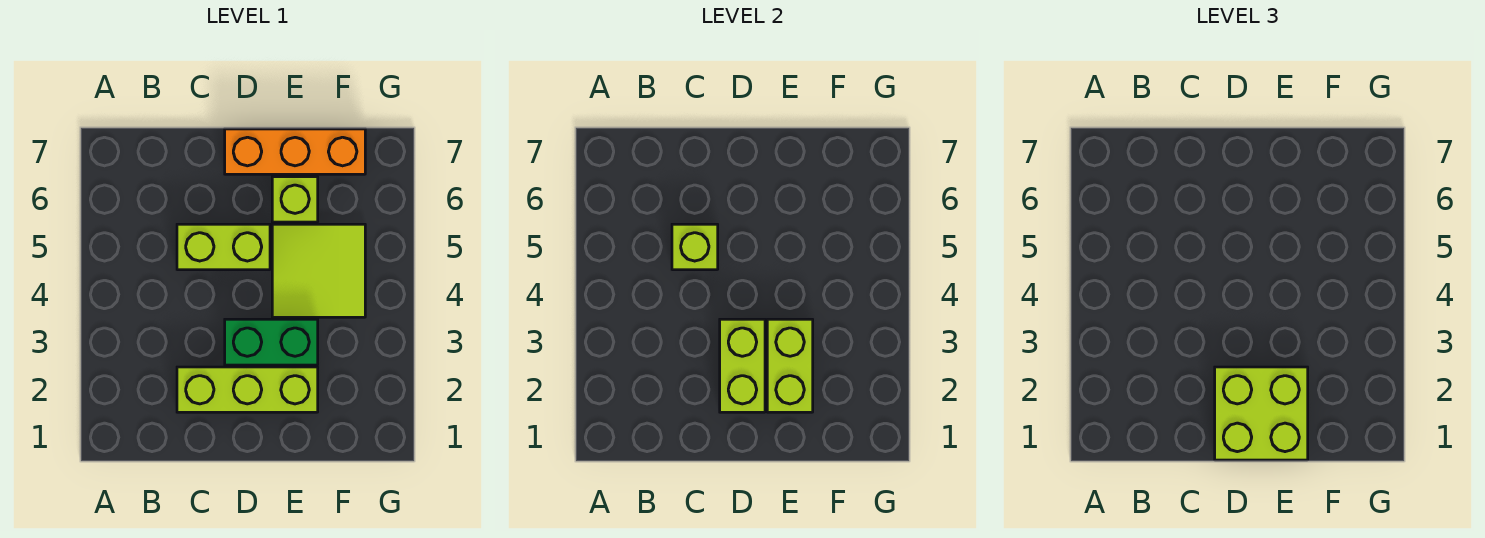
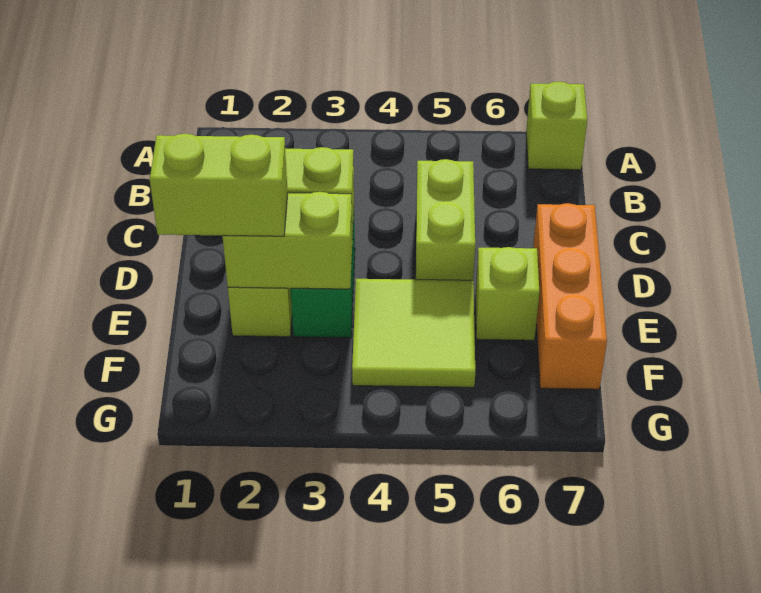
lime 1x1 brick [672,224,718,270] -> lime 1x1 brick moved to [526,82,587,170]
lime 2x2 brick [1215,367,1308,460] -> lime 1x2 brick [150,134,288,236]

